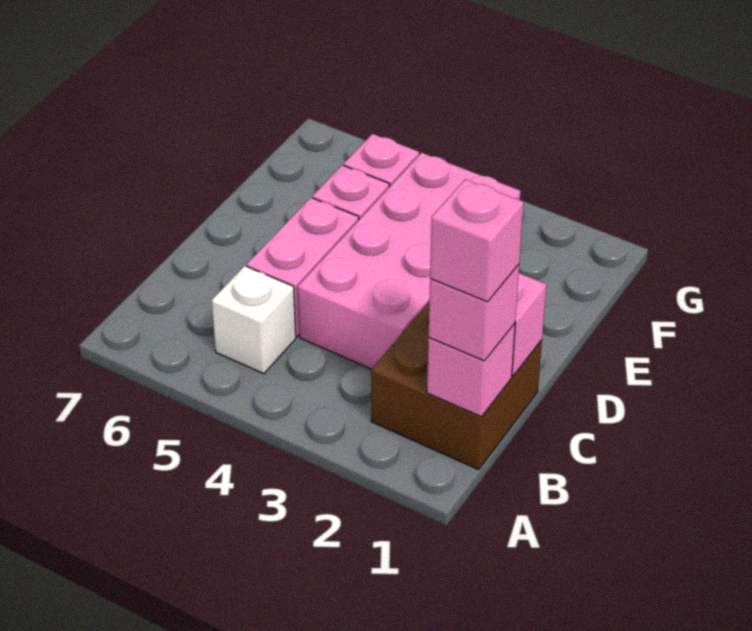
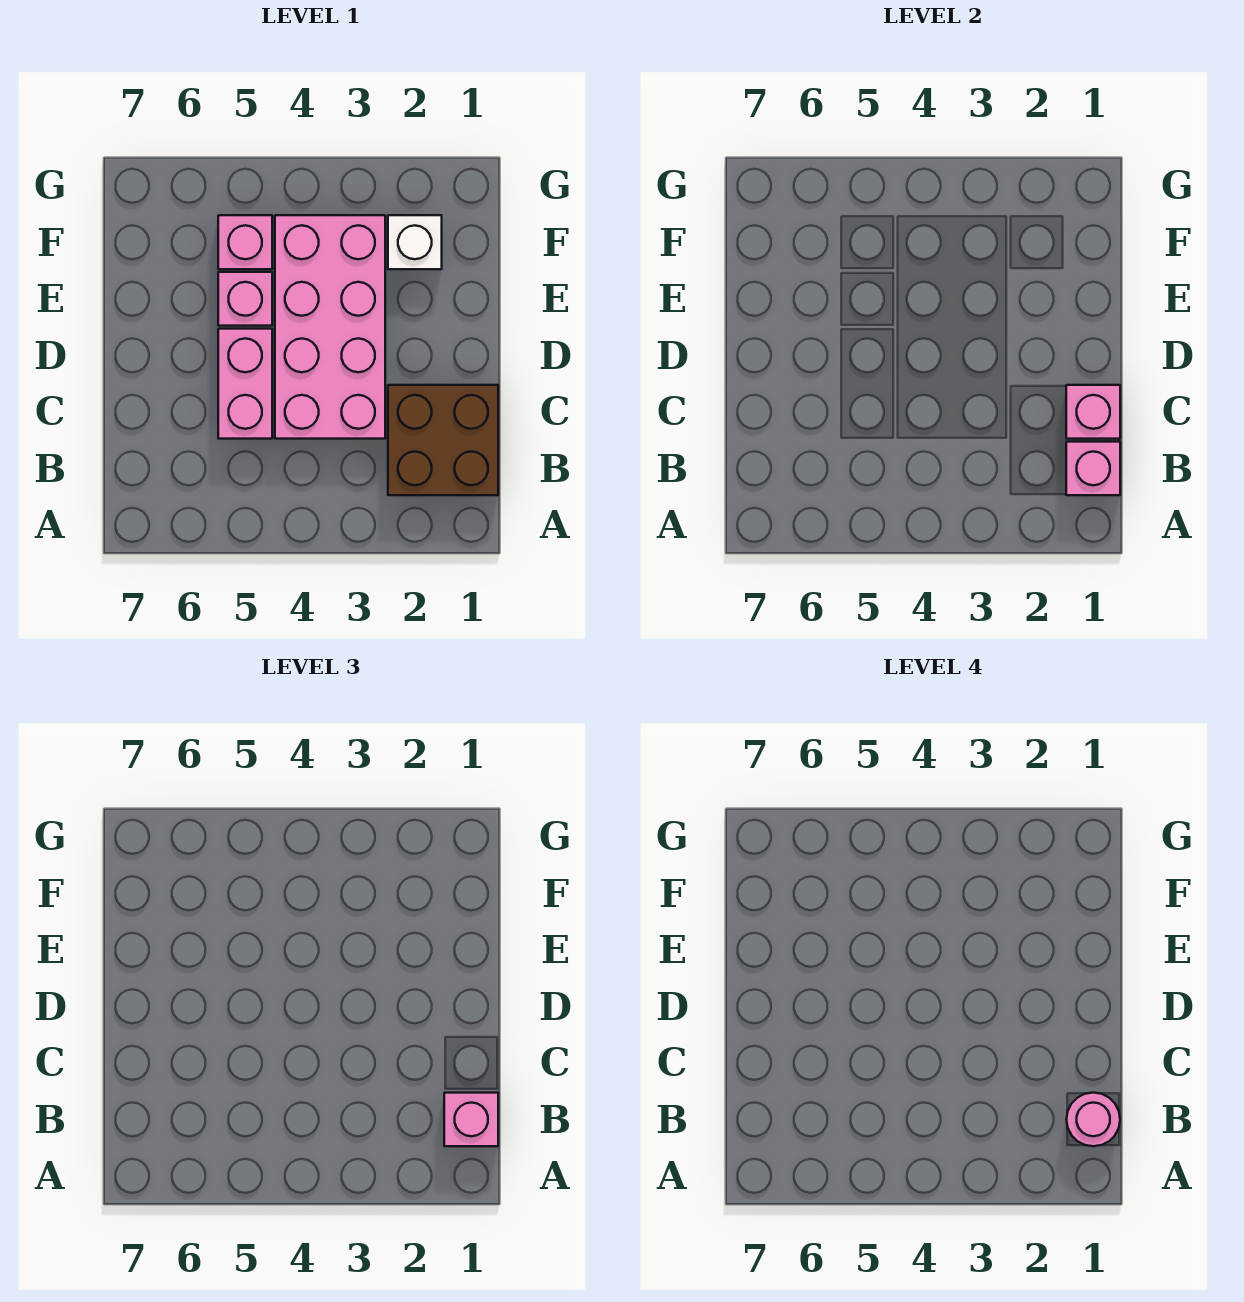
pink 1x1 brick [430,179,523,302] -> pink 1x1 round brick [1066,1093,1120,1146]
white 1x1 brick [212,266,296,374] -> white 1x1 brick moved to [388,215,442,269]

